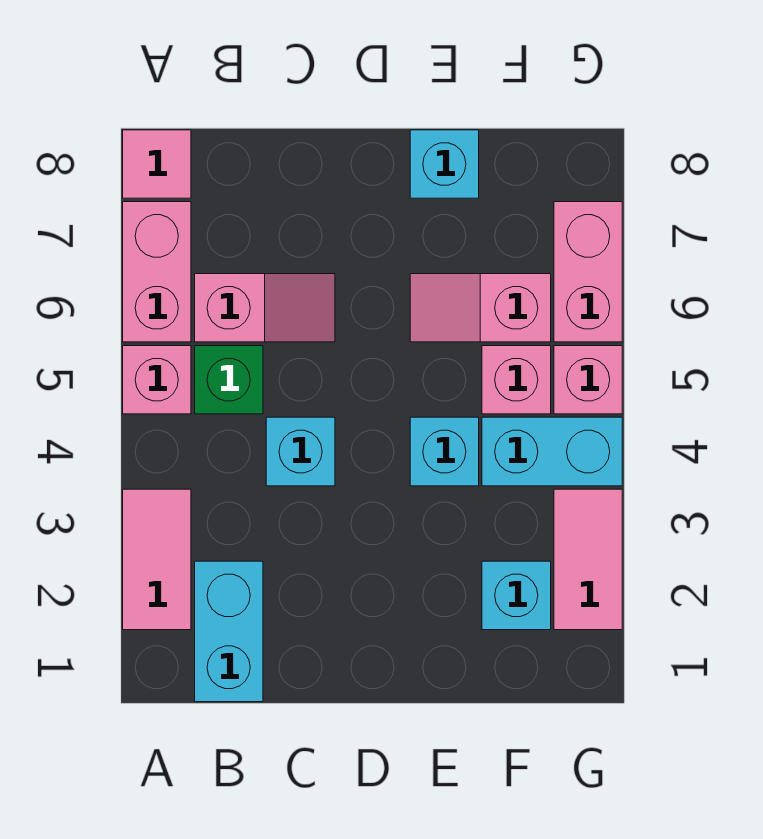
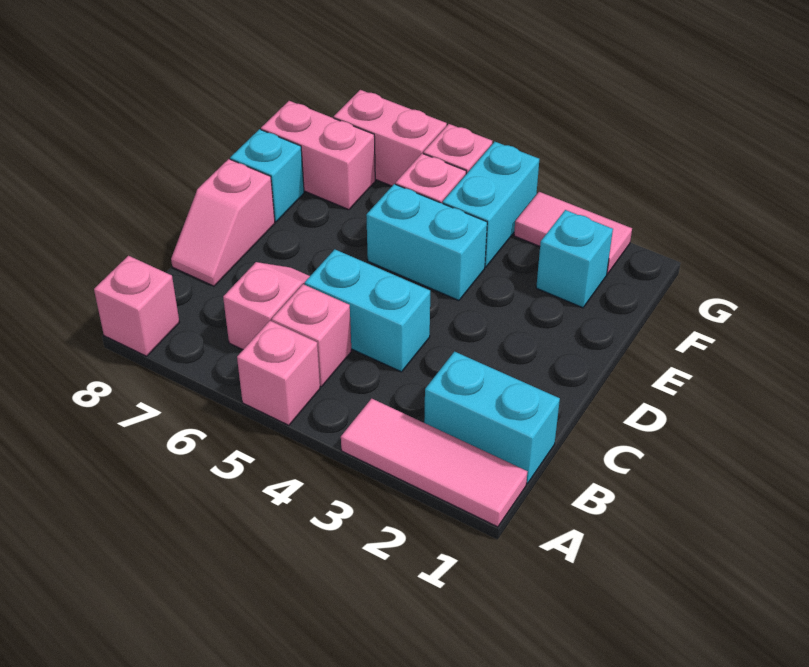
pink 1x2 tile [123,489,191,630] -> pink 1x3 tile [341,399,527,527]
pink 1x2 brick [123,202,191,342] -> pink 1x2 brick moved to [261,101,375,210]
pink 1x1 tile [123,130,191,198] -> pink 1x1 brick [94,256,179,356]
green 1x1 brick [195,346,263,414] -> pink 1x1 brick [272,284,351,387]
cyan 1x1 brick [266,417,335,486] -> cyan 1x2 brick [305,249,430,372]
cyan 1x1 brick [410,417,479,486] -> cyan 1x2 brick [366,184,487,300]
pink 1x2 slope [410,274,551,342] -> pink 1x2 slope moved to [171,159,275,286]

